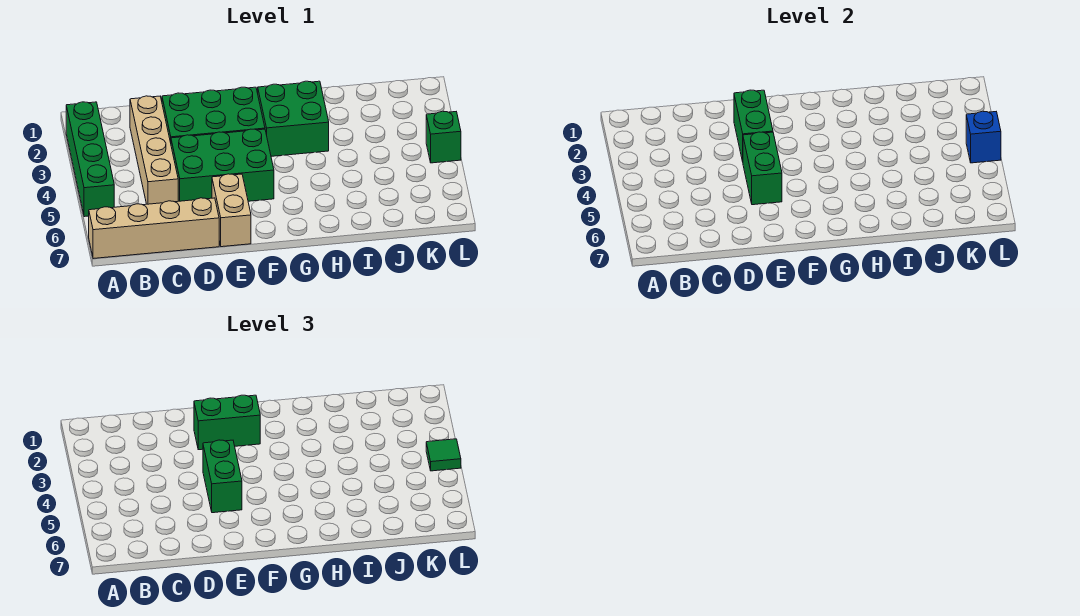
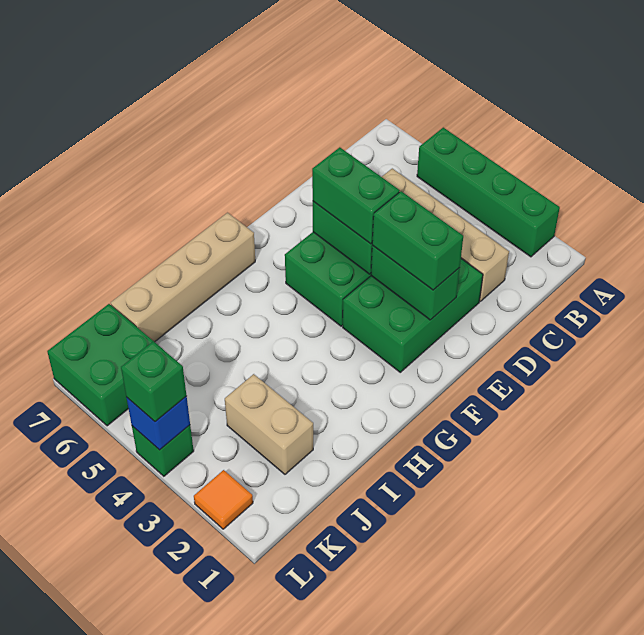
tan 1x4 brick [89,198,219,259] -> tan 1x4 brick moved to [111,213,255,342]
green 1x2 brick [194,395,260,450] -> green 1x2 brick turned to [372,191,463,290]
tan 1x2 brick [212,174,251,247] -> tan 1x2 brick moved to [225,374,313,474]
green 2x2 brick [258,81,329,156] -> green 2x2 brick moved to [47,304,160,426]
none -> orange 1x1 tile [194,470,253,529]
green 1x1 tile [426,439,461,471] -> green 1x1 brick [121,341,187,422]

